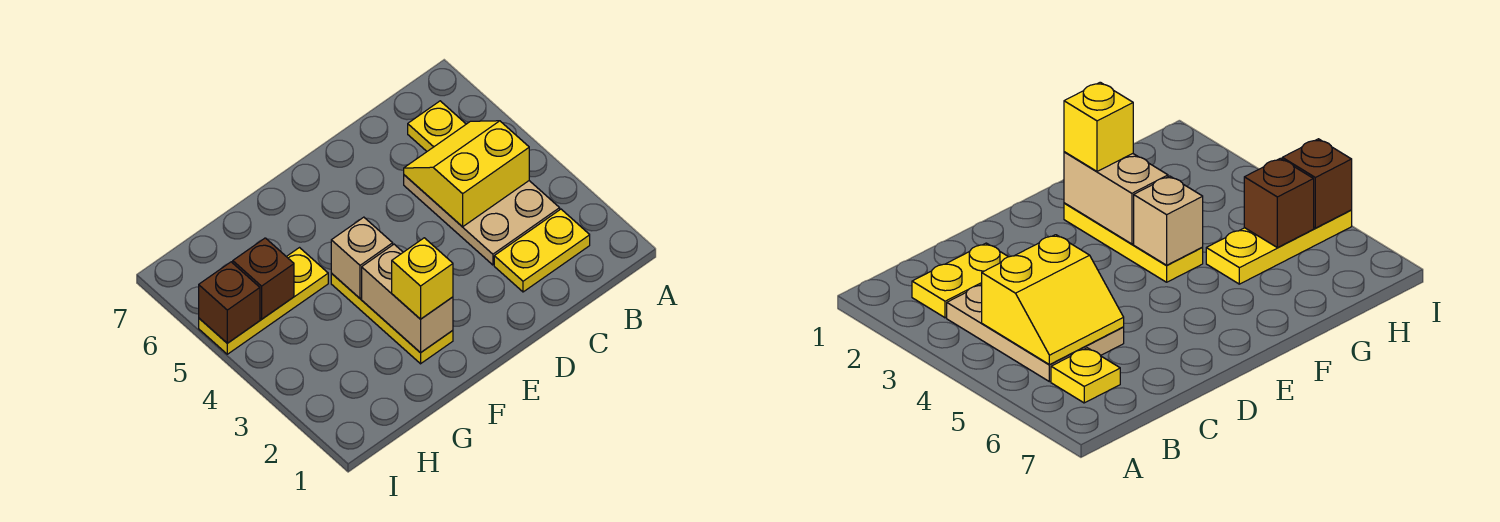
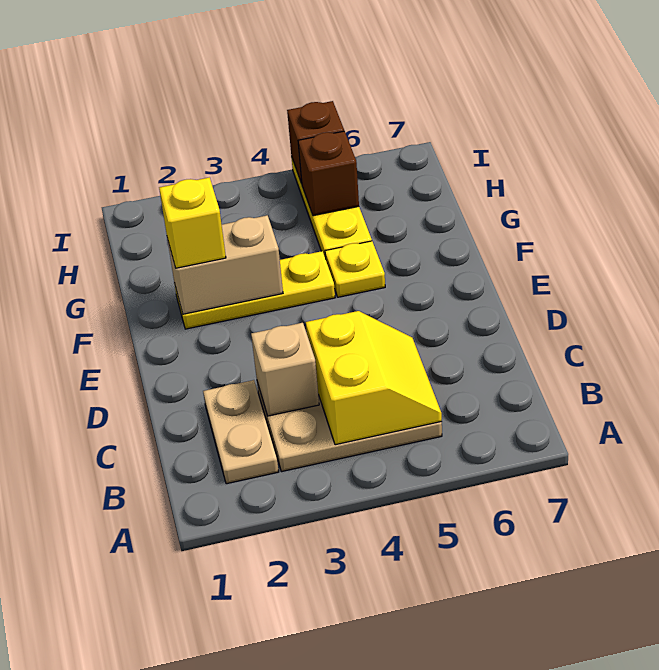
yellow 1x2 plate [494,209,590,292] -> tan 1x2 plate [203,380,279,484]
yellow 1x1 plate [408,101,466,151] -> yellow 1x1 plate moved to [325,241,385,297]
tan 1x1 brick [331,217,393,298] -> tan 1x1 brick moved to [251,323,319,416]

